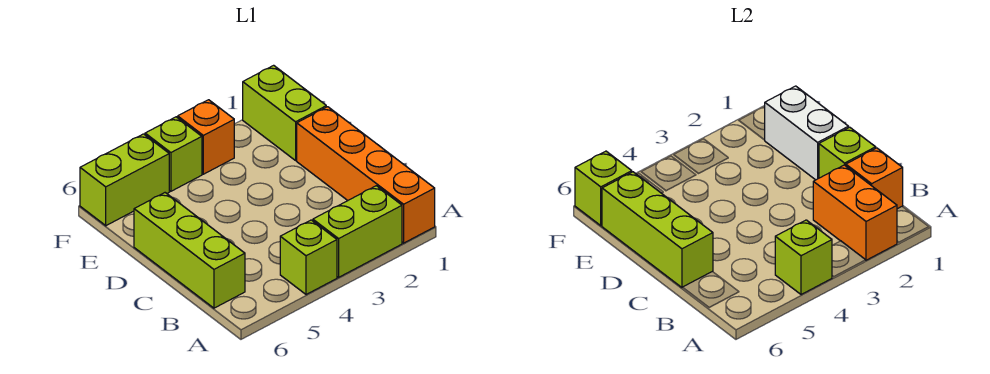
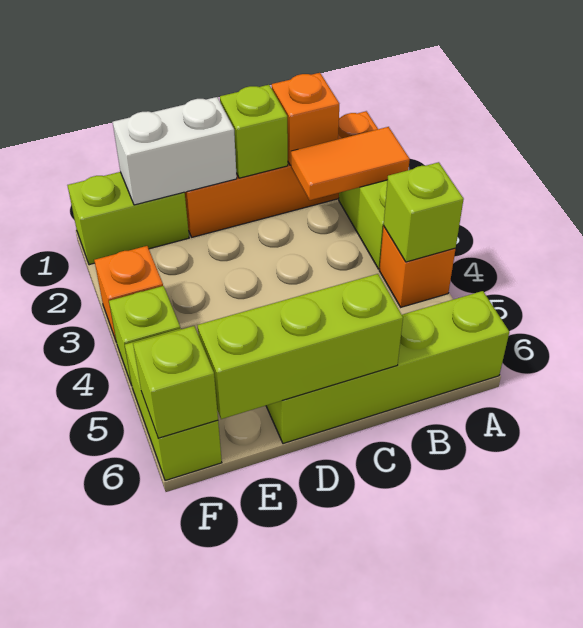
orange 1x2 brick [813,165,897,260] -> orange 1x2 tile [291,127,410,200]
lime 1x1 brick [280,220,337,295] -> orange 1x1 brick [379,226,455,307]
lime 1x3 brick [134,193,245,308] -> lime 1x4 brick [266,291,509,444]

